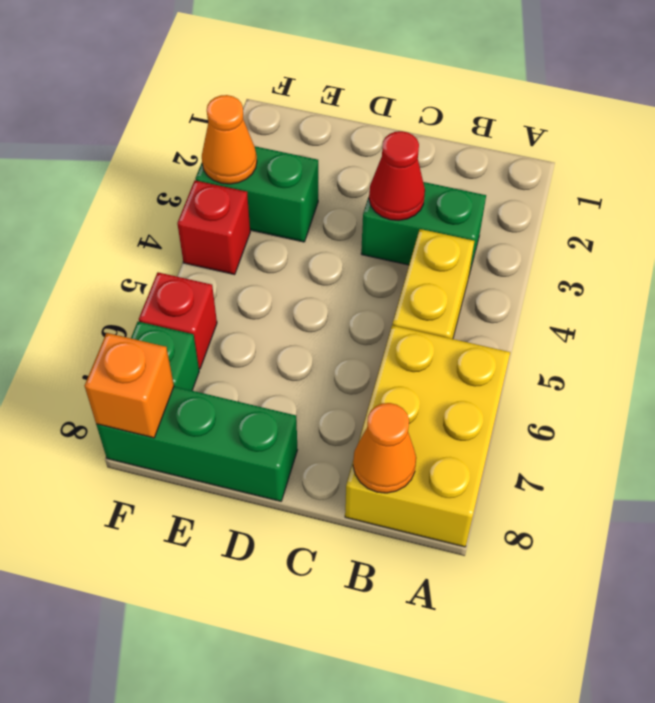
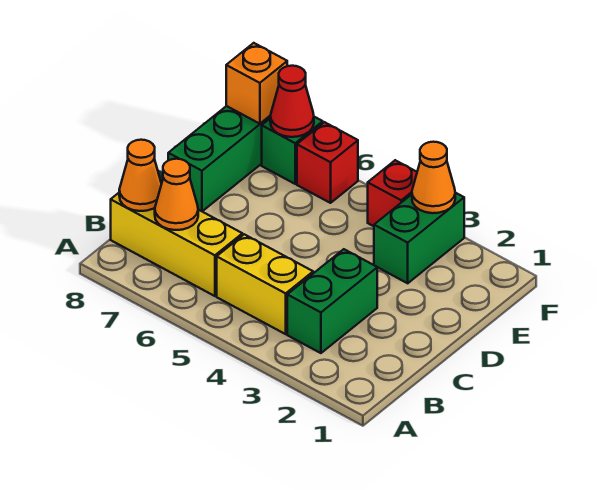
yellow 2x3 brick [345,325,510,547] -> yellow 1x3 brick [111,193,242,296]
none -> orange 1x1 cone [155,159,198,230]
red 1x1 cone [369,131,425,220] -> red 1x1 cone moved to [270,66,314,137]

